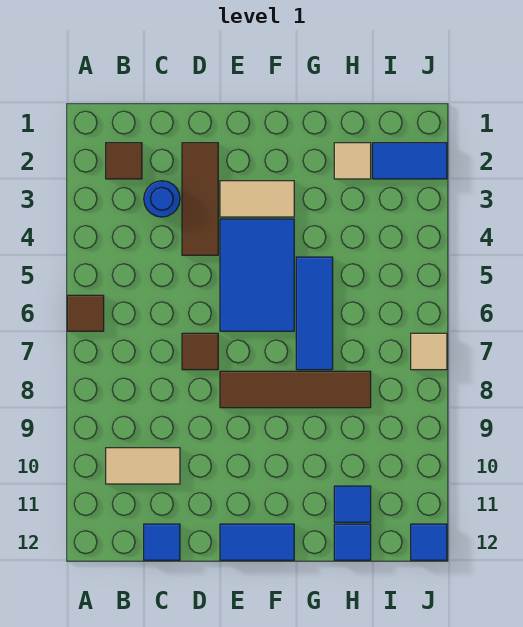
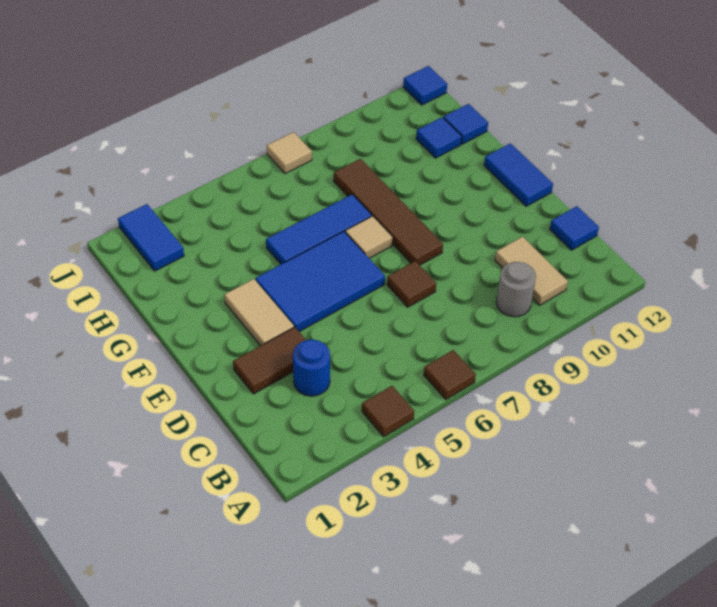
brown 1x1 tile [106,143,142,179] -> brown 1x1 tile moved to [362,386,414,437]
none -> grey 1x1 round brick [496,262,536,317]
brown 1x3 tile [182,143,218,255] -> brown 1x2 tile [233,327,306,394]
tan 1x1 tile [334,143,371,179] -> tan 1x1 tile moved to [345,216,393,258]

